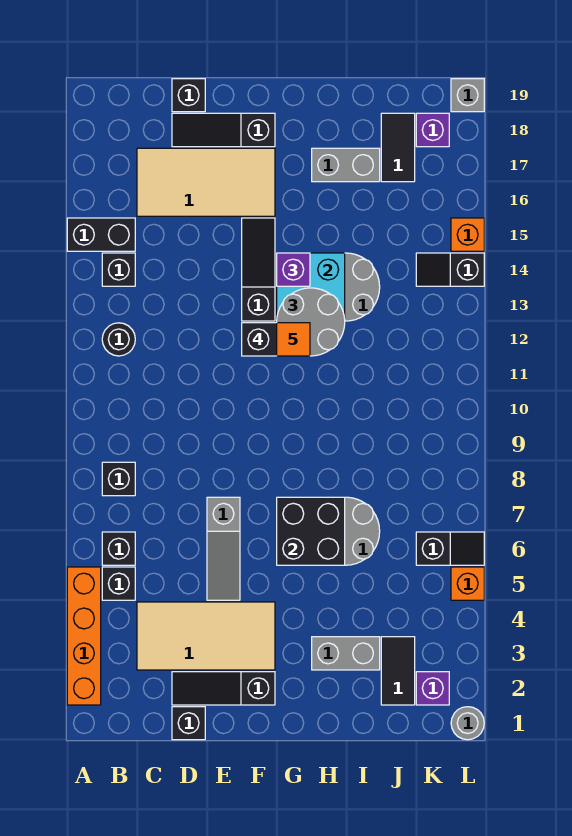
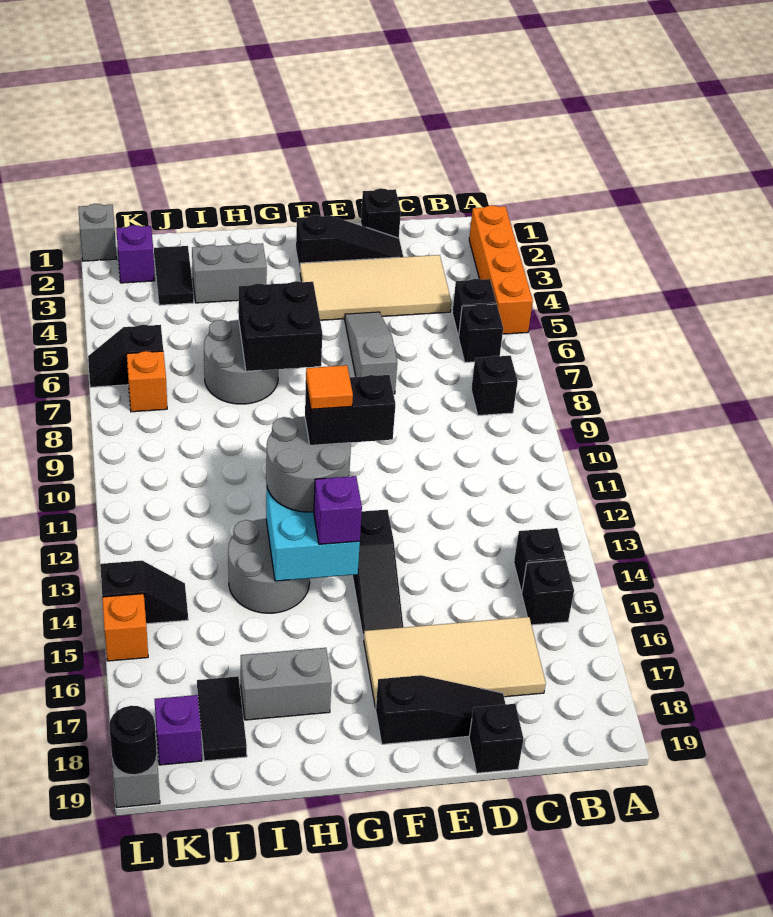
black 1x2 brick [67,218,135,251] -> black 1x1 brick [522,560,574,625]
black 1x1 round brick [102,323,135,356] -> black 1x1 round brick moved to [109,706,157,775]
grey 1x1 round brick [451,707,484,740] -> grey 1x1 brick [78,204,117,261]
orange 1x1 brick [451,567,484,600] -> orange 1x1 brick moved to [127,351,167,412]

